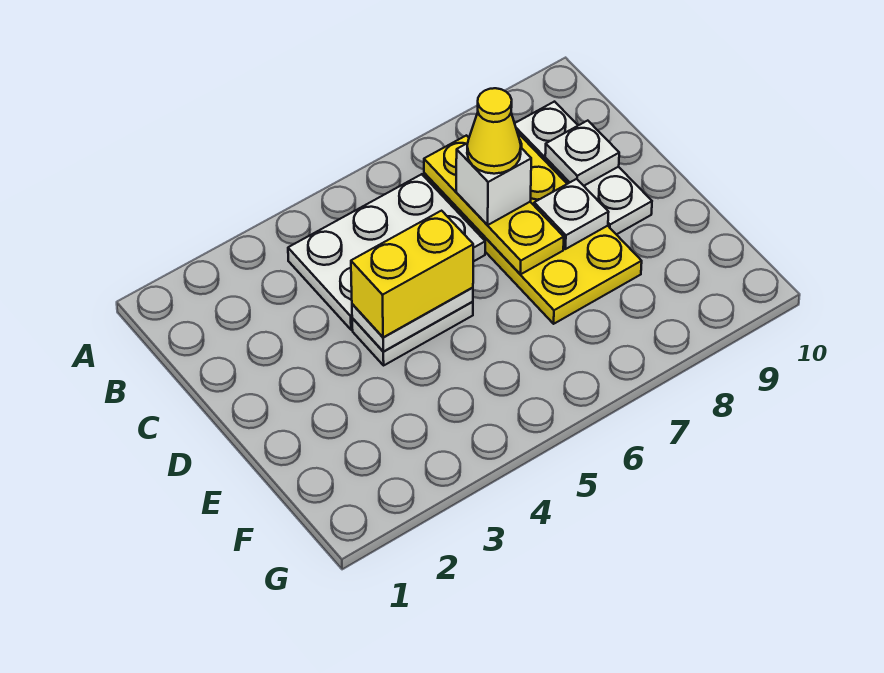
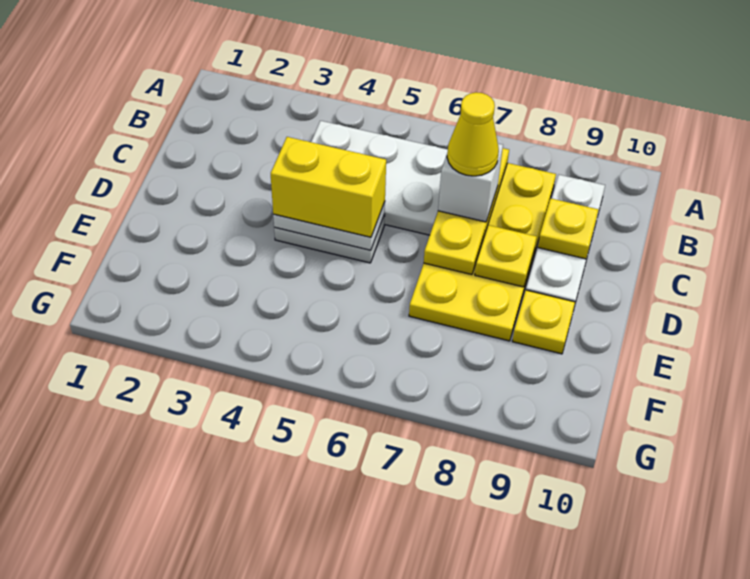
white 1x1 plate [545,121,619,186] -> yellow 1x1 plate [538,198,598,259]
white 1x1 plate [534,179,609,249] -> yellow 1x1 plate [475,225,537,287]
none -> yellow 1x1 plate [512,290,575,354]

